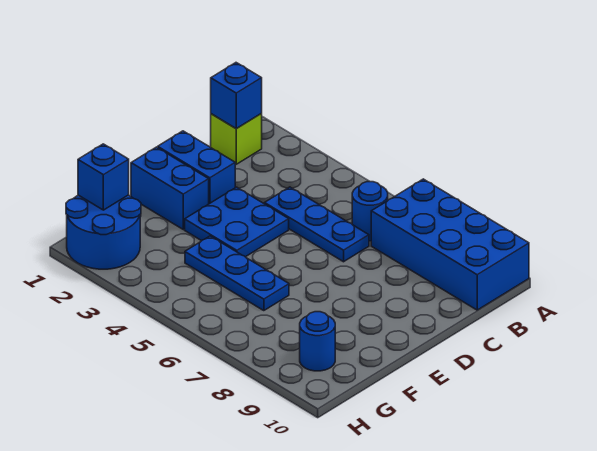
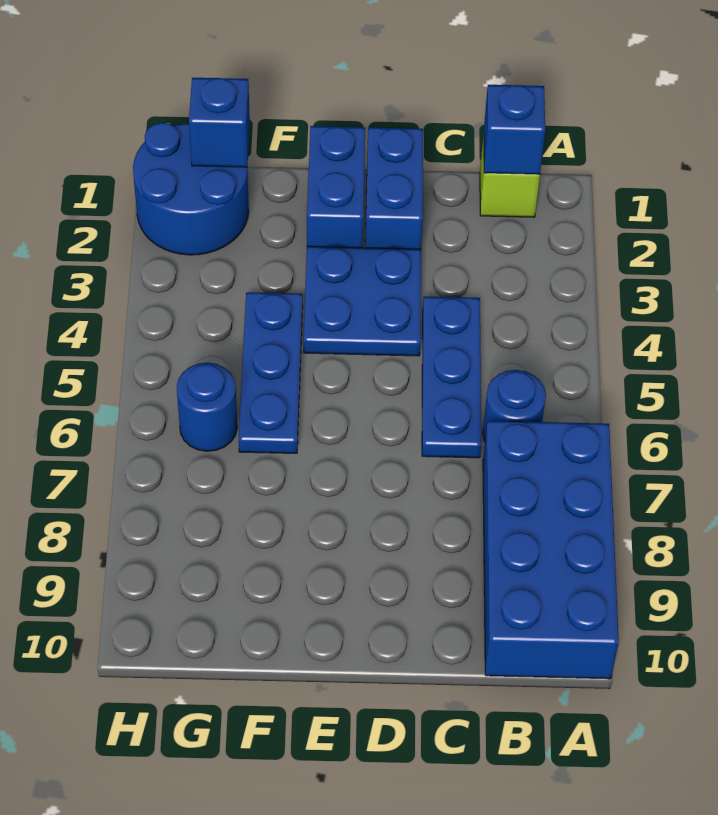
blue 1x1 round brick [300,312,335,371] -> blue 1x1 round brick moved to [177,363,237,451]

